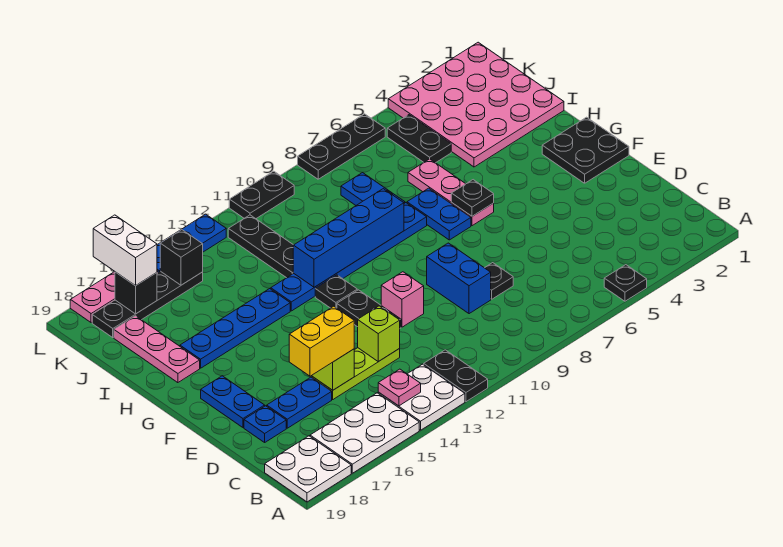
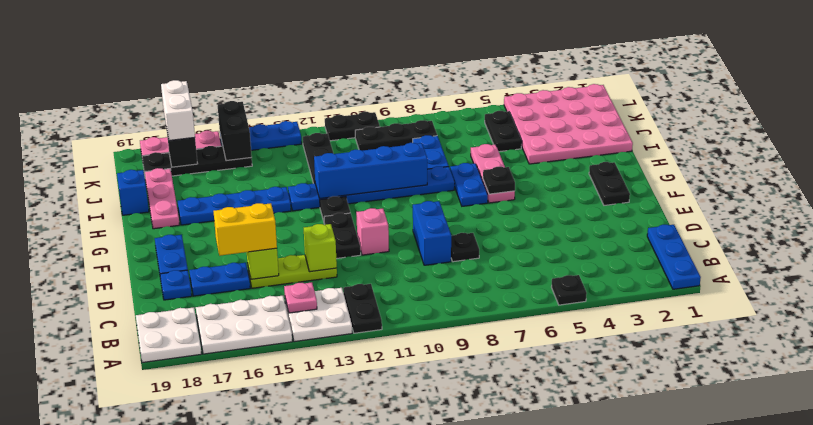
none -> blue 1x3 plate [647,225,701,289]
black 2x2 plate [542,117,629,183] -> black 1x2 plate [589,162,630,205]
none -> blue 1x1 brick [117,170,149,215]
black 1x1 brick [160,230,203,285] -> black 1x2 brick [218,101,252,161]
black 1x3 plate [298,114,385,179] -> black 1x3 plate moved to [355,120,437,151]

